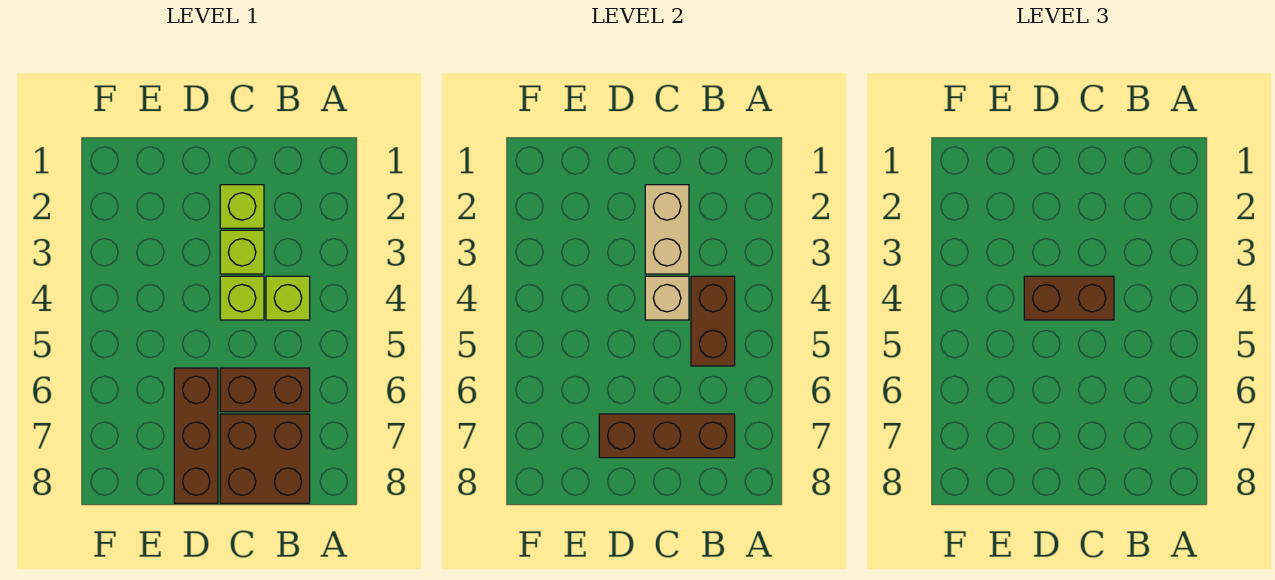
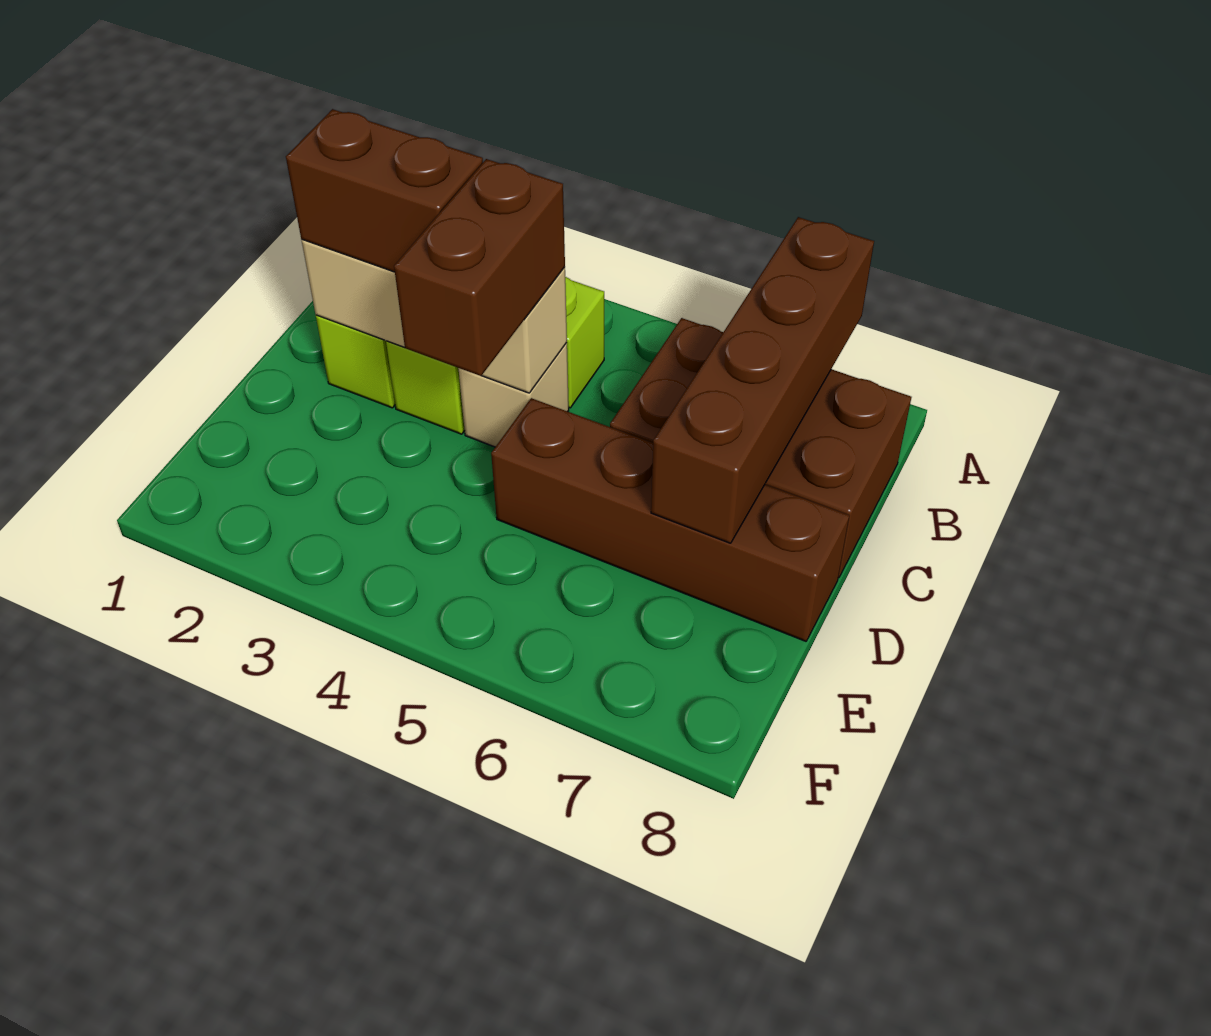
brown 1x2 brick [691,276,735,366] -> brown 1x2 brick moved to [286,109,483,272]
brown 1x3 brick [599,414,735,458] -> brown 1x4 brick [651,217,874,543]
lime 1x1 brick [220,276,264,320] -> tan 1x1 brick [458,343,569,447]
brown 1x3 brick [174,368,218,503] -> brown 1x4 brick [491,398,849,641]

